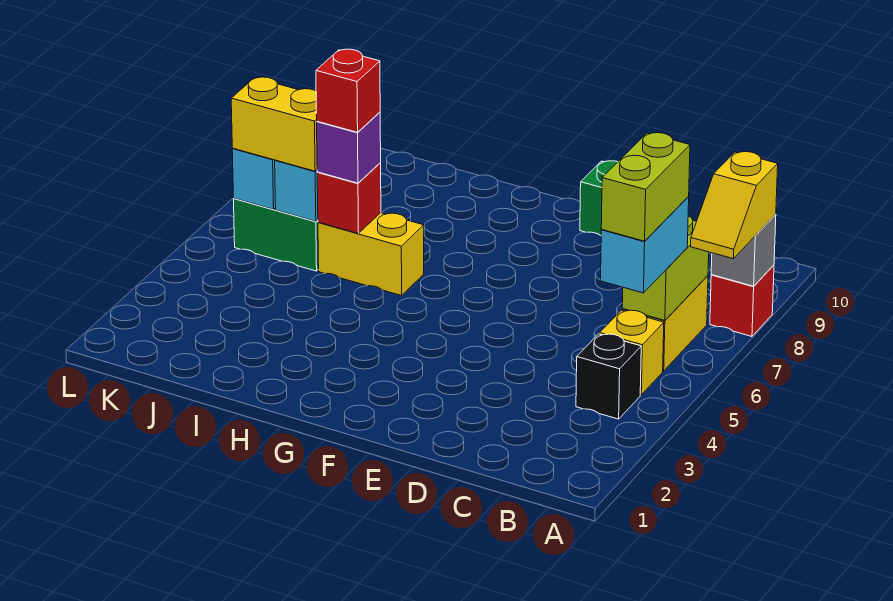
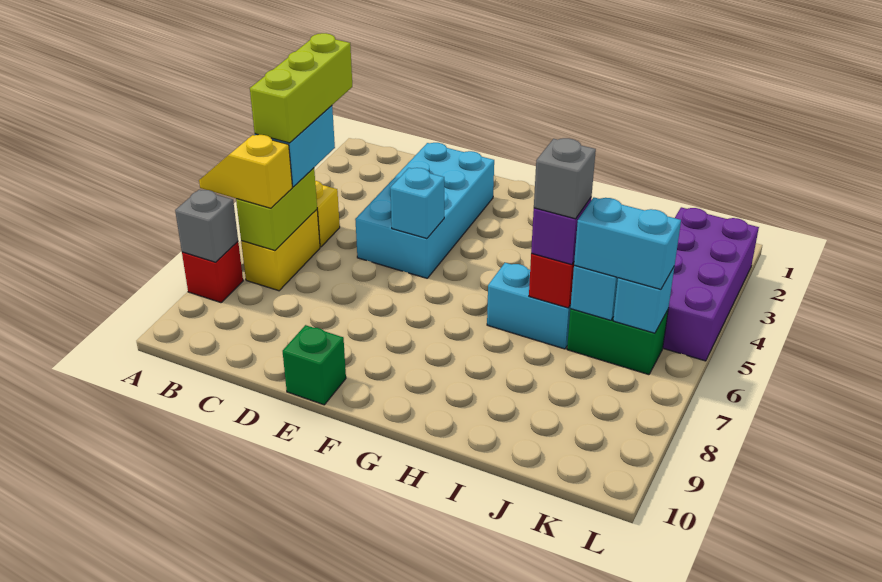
yellow 1x2 slope [691,152,778,259] -> yellow 1x2 slope turned to [199,135,292,208]
black 1x1 brick [576,334,641,419] -> none
lime 1x2 brick [601,133,690,241] -> lime 1x3 brick [250,33,352,143]
none -> cyan 2x4 brick [355,143,494,278]
none -> cyan 1x1 brick [390,168,444,239]
yellow 1x2 brick [318,213,424,296] -> cyan 1x2 brick [487,263,571,349]
red 1x1 brick [316,49,380,132] -> grey 1x1 brick [534,138,596,219]
yellow 1x2 brick [231,77,317,171] -> cyan 1x2 brick [574,198,681,289]
none -> purple 2x4 brick [663,207,759,361]

